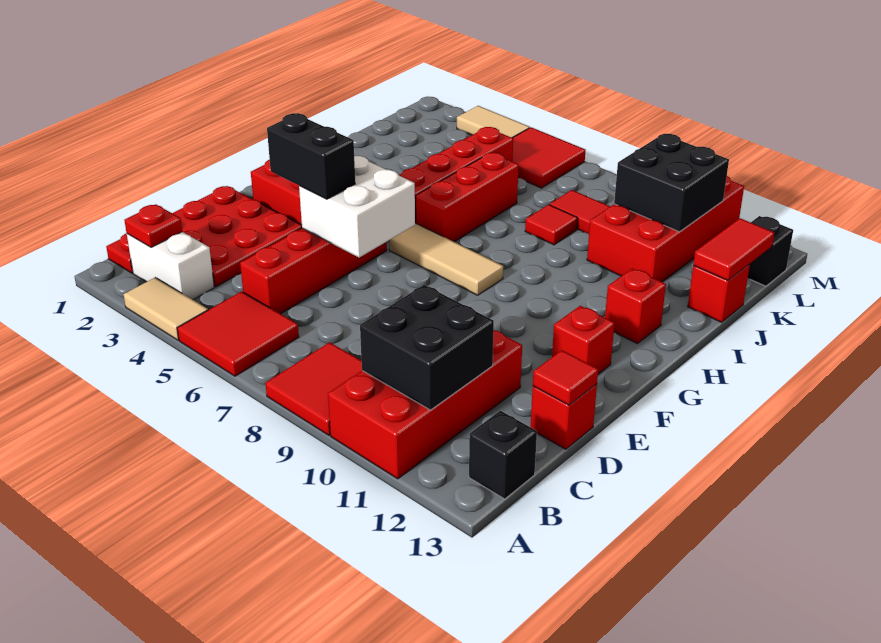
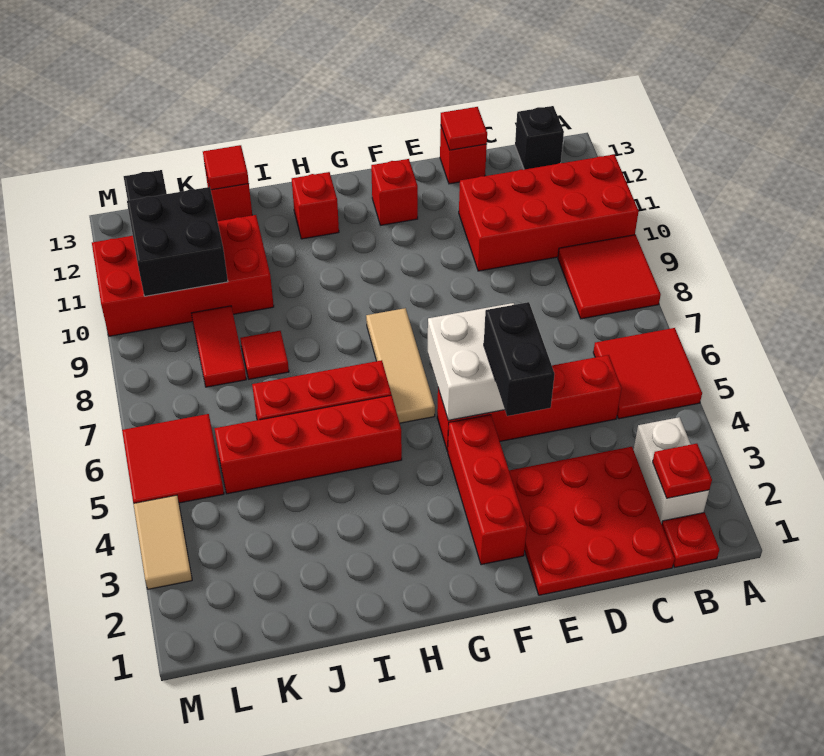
tan 1x2 tile [123,277,208,340] -> none
black 2x2 brick [360,285,494,410] -> none
red 1x2 tile [693,218,774,280] -> red 1x1 tile [203,145,249,190]

